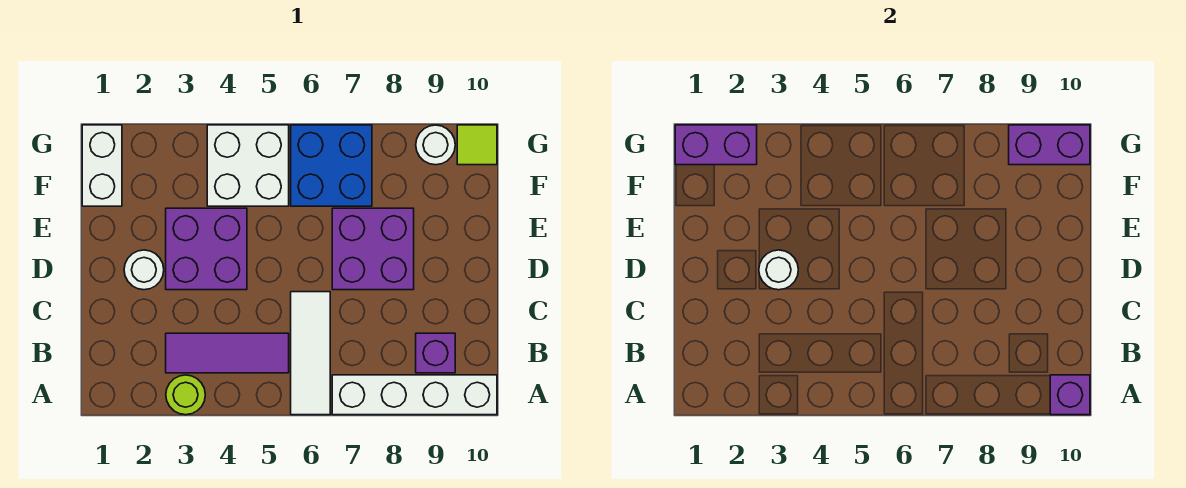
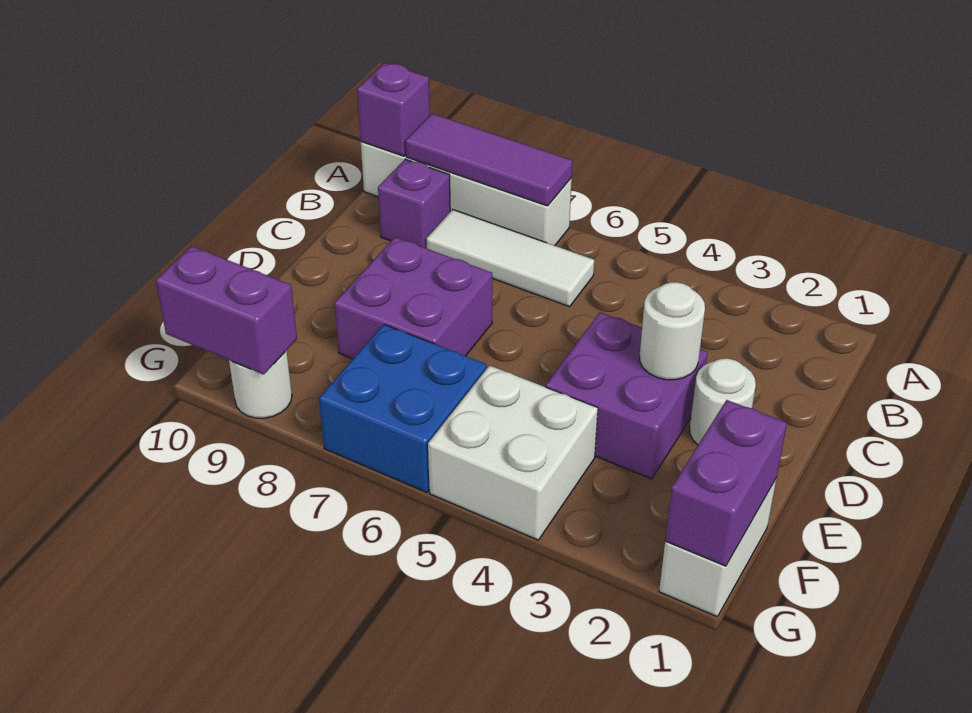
lime 1x1 round brick [166,375,205,415] -> none
white 1x3 tile [291,292,330,415] -> white 1x3 tile turned to [426,209,594,307]
purple 1x3 tile [166,333,289,373] -> purple 1x3 tile moved to [406,114,572,206]
purple 1x2 brick [675,125,757,165] -> purple 1x2 brick turned to [665,400,787,566]
lime 1x1 tile [457,125,497,165] -> none

